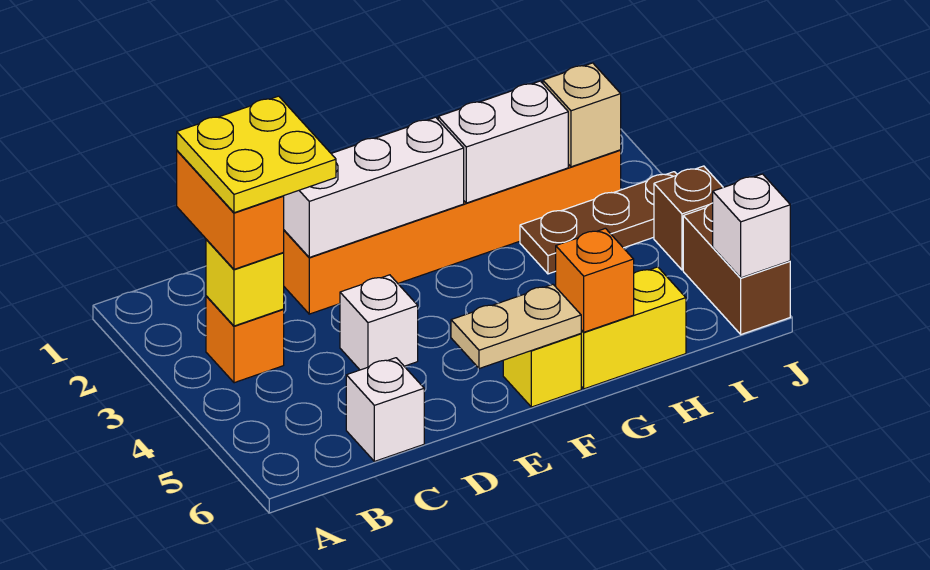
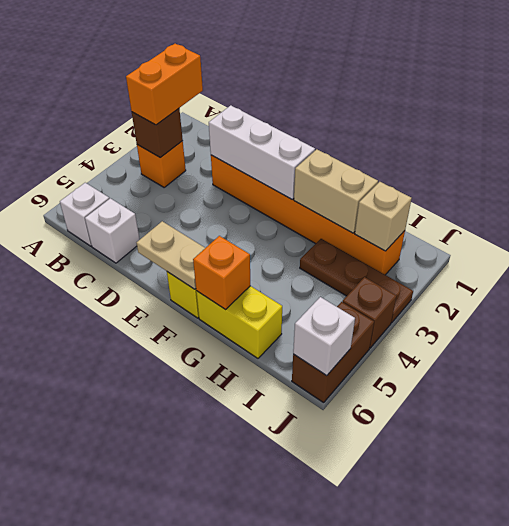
yellow 2x2 plate [177,96,336,213] -> none
yellow 1x1 brick [206,239,284,326] -> brown 1x1 brick [132,109,183,158]
white 1x1 brick [340,275,418,370] -> white 1x1 brick moved to [60,183,109,246]
white 1x2 brick [438,81,568,203] -> tan 1x2 brick [294,149,378,233]

